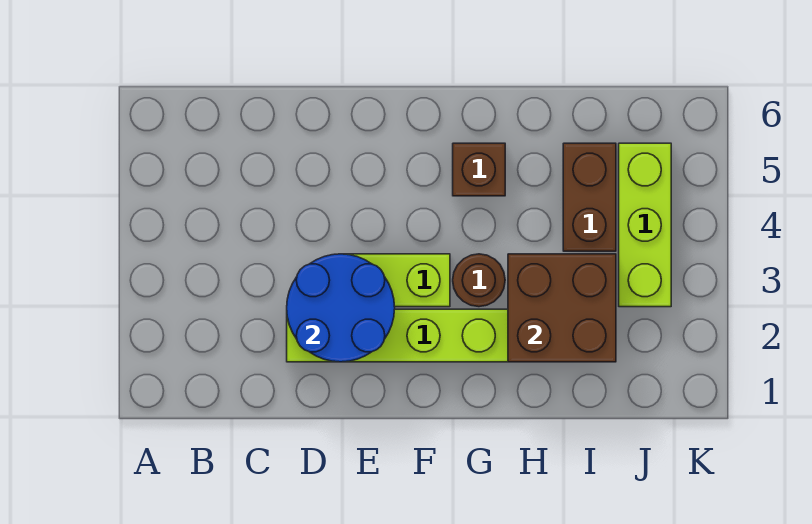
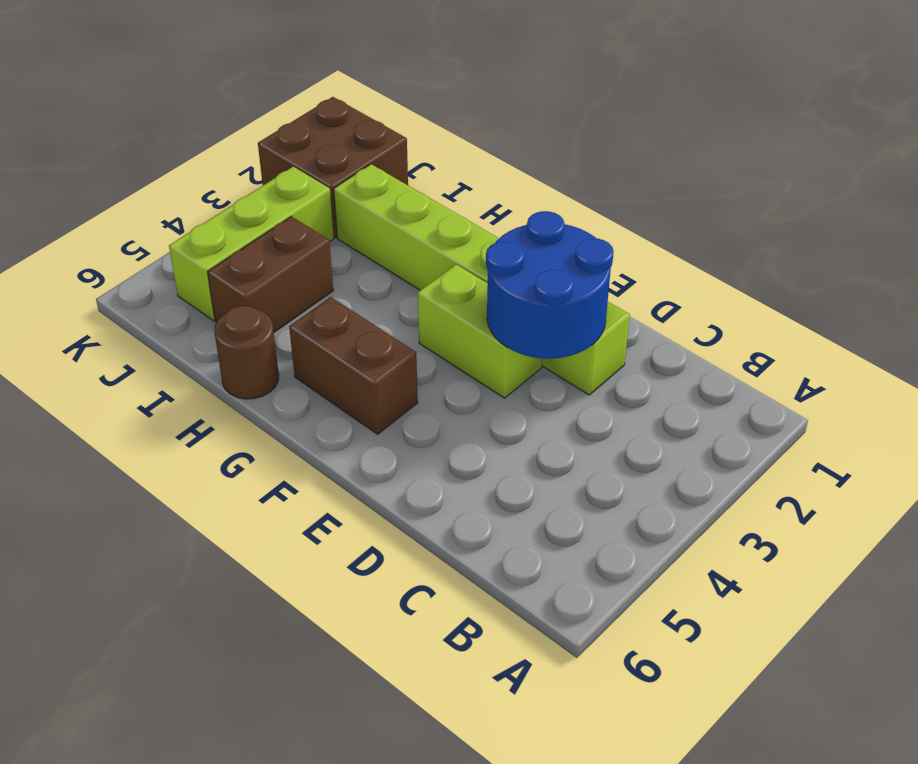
brown 1x1 round brick [453,254,505,307] -> brown 1x1 round brick moved to [214,306,279,399]
brown 1x1 brick [453,143,505,196] -> brown 1x2 brick [289,297,418,434]
brown 2x2 brick [508,254,616,362] -> brown 2x2 brick moved to [258,97,408,238]

